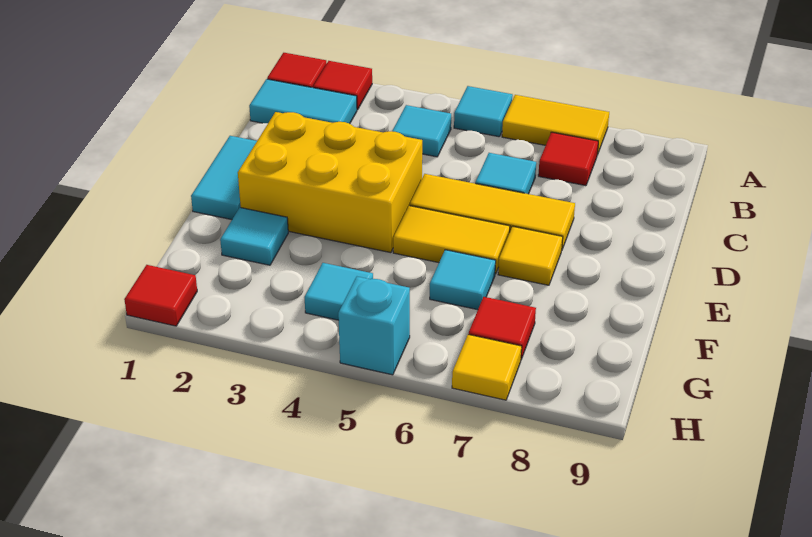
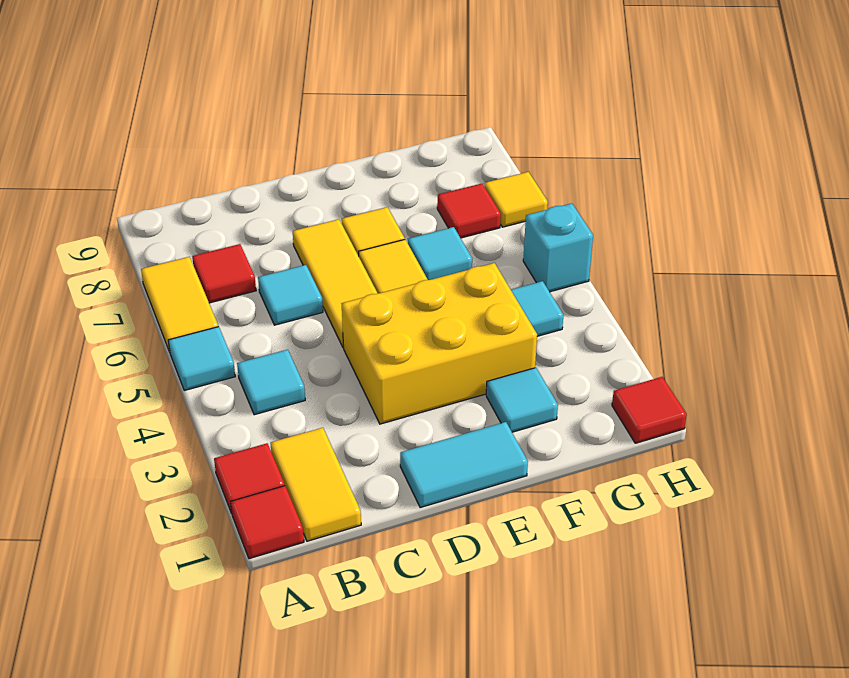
cyan 1x2 tile [249,79,357,124] -> yellow 1x2 tile [270,428,361,541]
yellow 2x3 brick [238,112,422,253] -> yellow 2x3 brick turned to [342,263,537,424]

